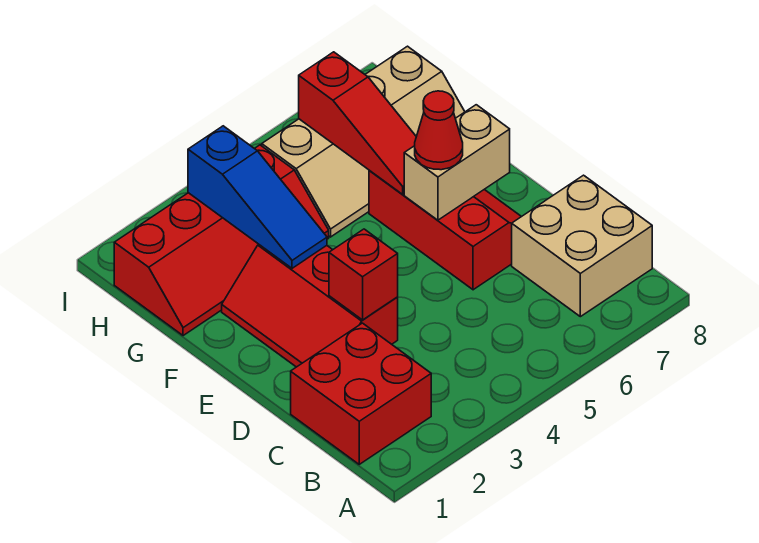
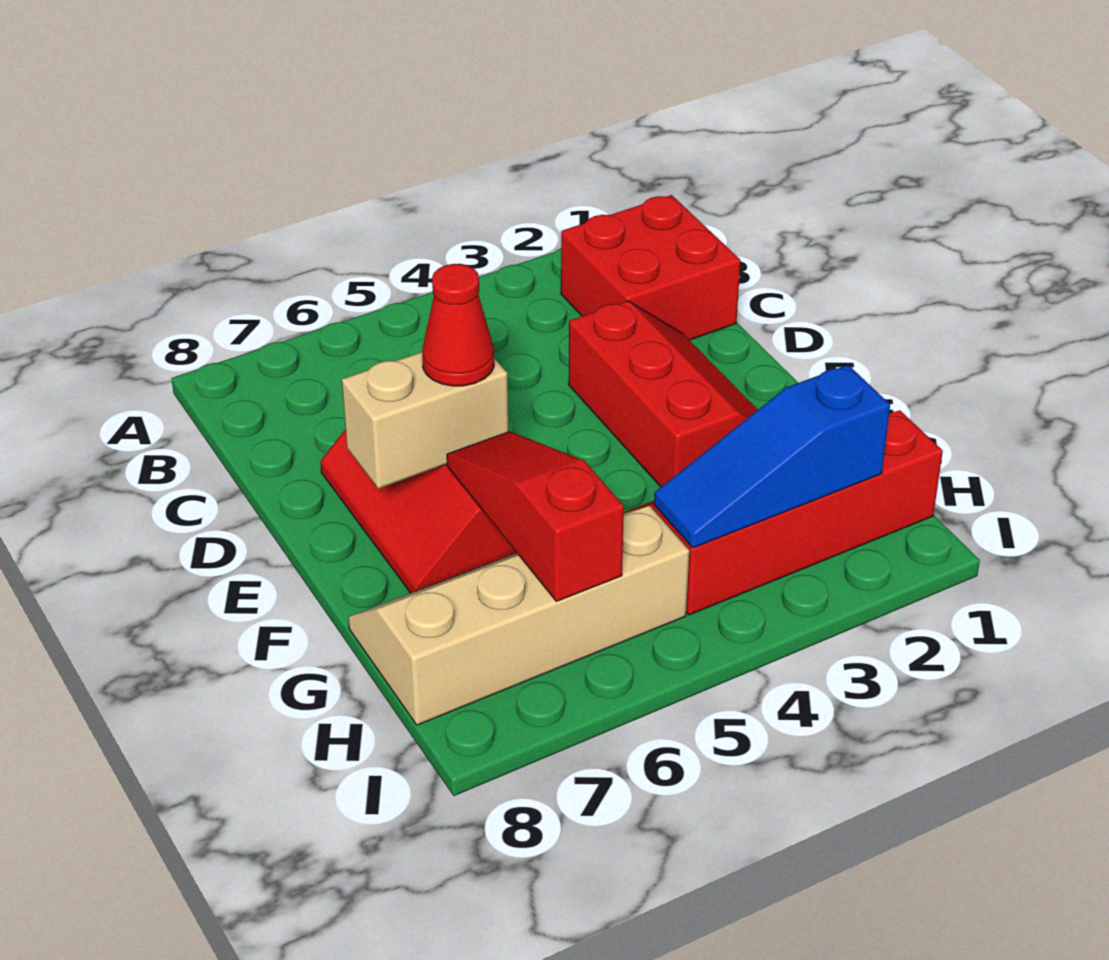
tan 2x2 brick [512,175,652,317] -> none
red 1x1 brick [329,229,398,320] -> none
blue 1x3 slope [188,126,327,268] -> blue 1x3 slope turned to [654,365,890,548]

